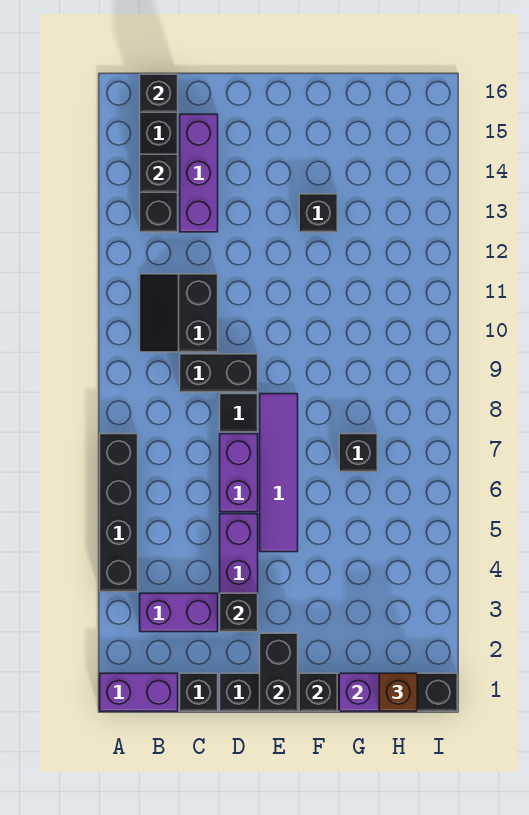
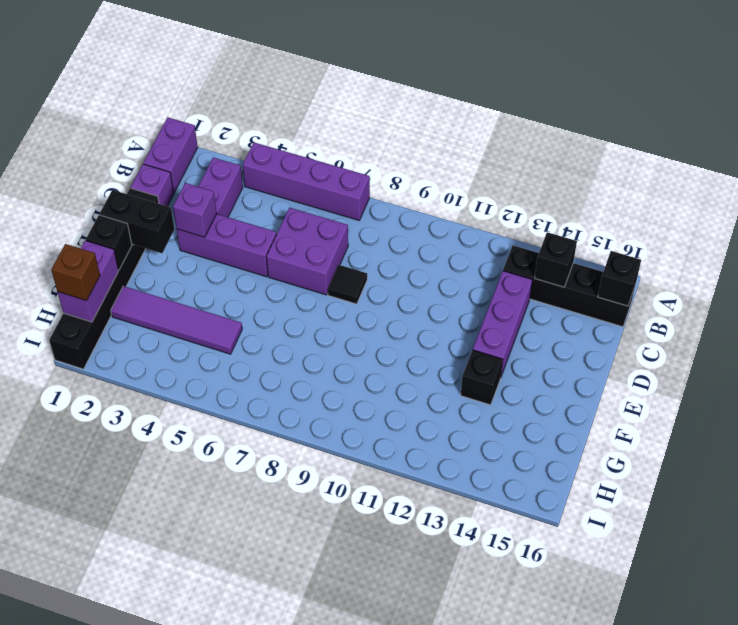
black 1x4 brick [100,434,138,592] -> purple 1x4 brick [243,143,370,220]
black 2x2 slope [140,274,218,352] -> none
black 1x1 brick [180,673,218,711] -> purple 1x1 brick [131,164,174,206]
black 1x2 brick [180,354,258,392] -> none
purple 1x3 brick [180,114,218,232] -> purple 1x3 brick turned to [473,271,532,376]
black 1x1 brick [220,593,258,632] -> purple 1x1 brick [173,183,217,237]
purple 1x2 brick [220,434,258,512] -> purple 2x2 brick [266,208,348,295]
purple 1x4 tile [260,394,298,552] -> purple 1x4 tile moved to [111,286,242,354]
black 1x1 brick [339,434,377,472] -> none

